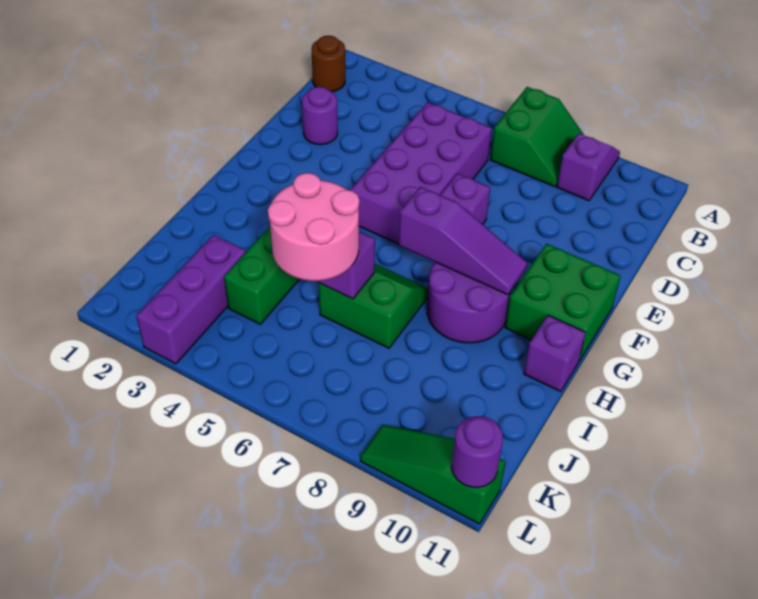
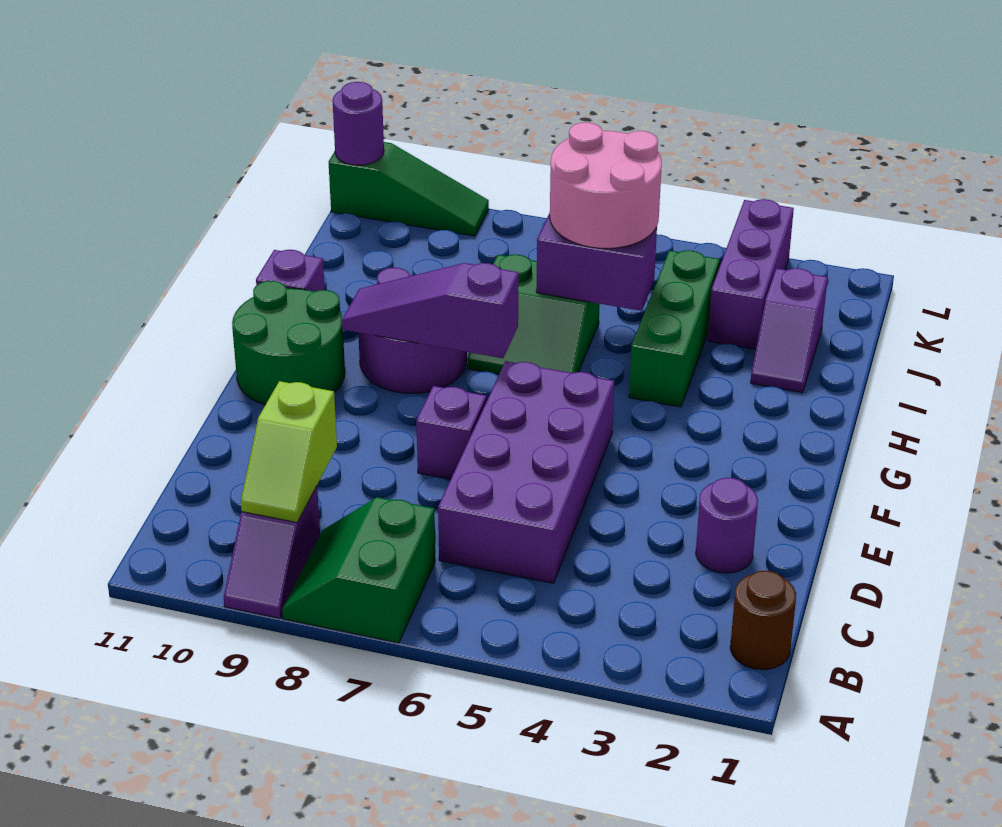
none -> lime 1x2 slope [241,381,337,522]
green 2x2 brick [505,244,621,361] -> green 2x2 round brick [232,281,345,405]
none -> purple 1x2 slope [751,268,828,393]

